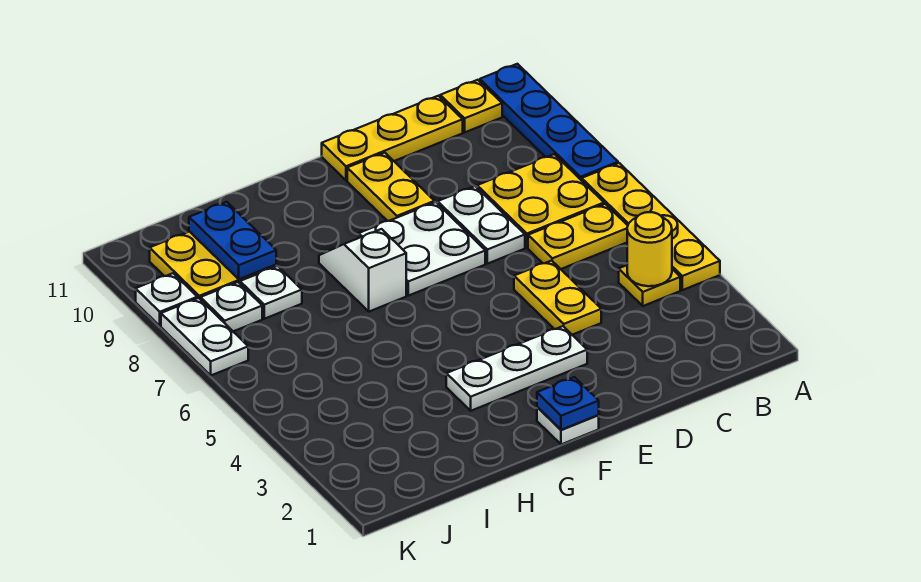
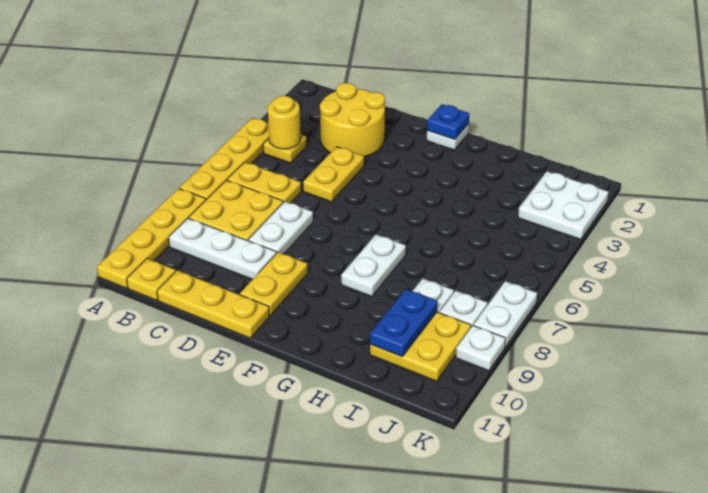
blue 1x4 plate [480,64,618,181] -> yellow 1x4 plate [97,188,206,288]
none -> yellow 2x2 round brick [320,83,385,157]
white 1x3 plate [446,326,587,411] -> white 1x3 plate moved to [169,218,276,279]
white 2x2 plate [359,202,485,296] -> white 2x2 plate moved to [518,171,608,239]
white 1x2 slope [319,229,406,312] -> white 1x2 plate [341,234,406,297]

